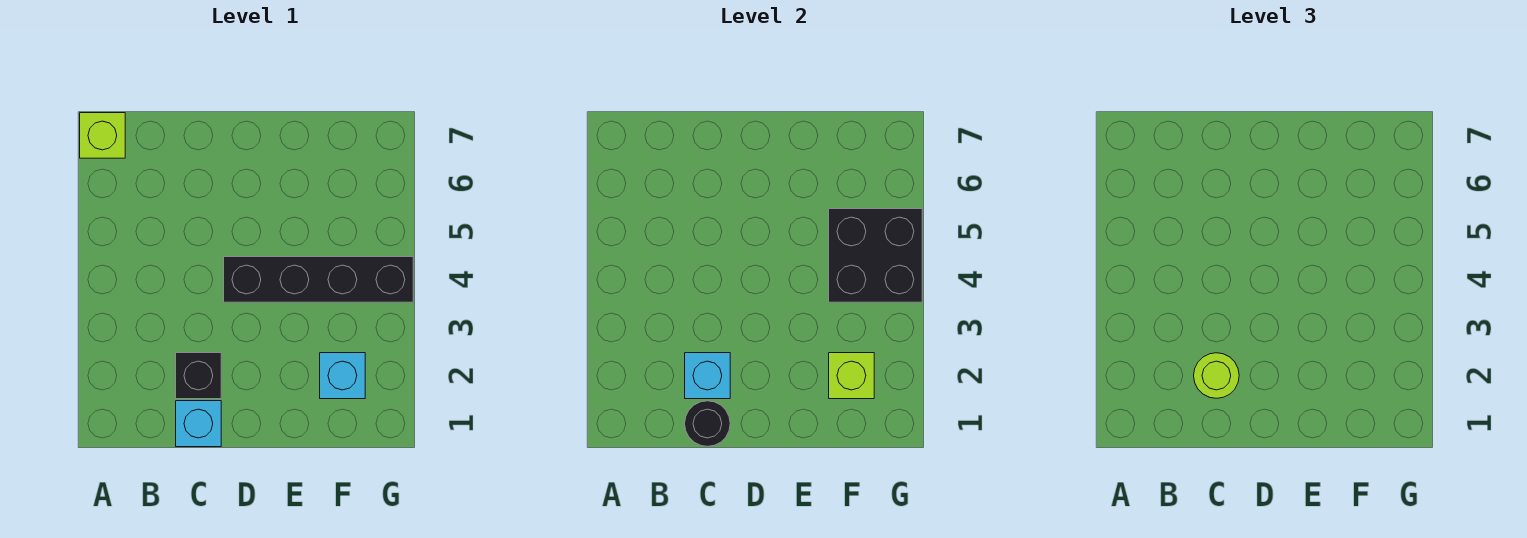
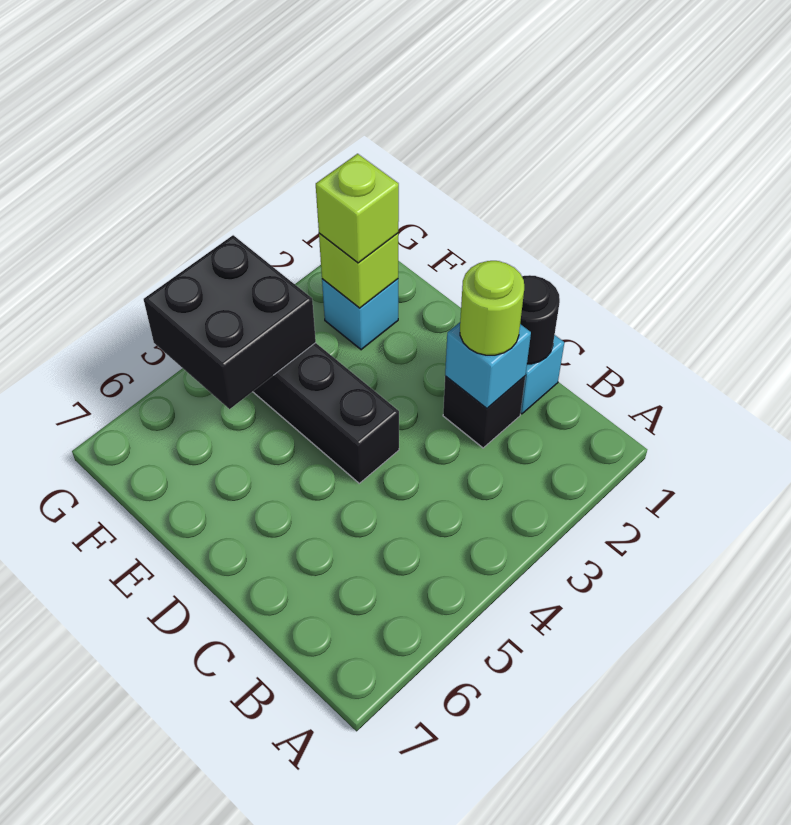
lime 1x1 brick [80,113,125,158] -> lime 1x1 brick moved to [316,154,399,263]

